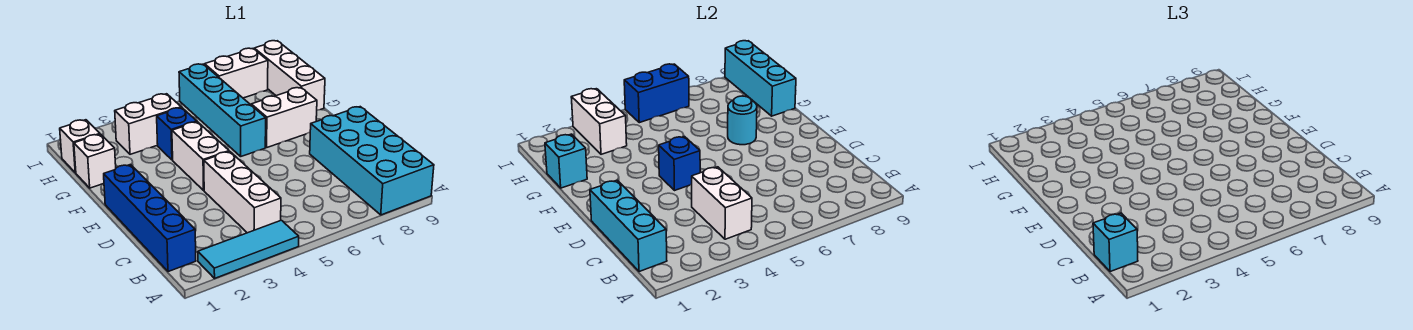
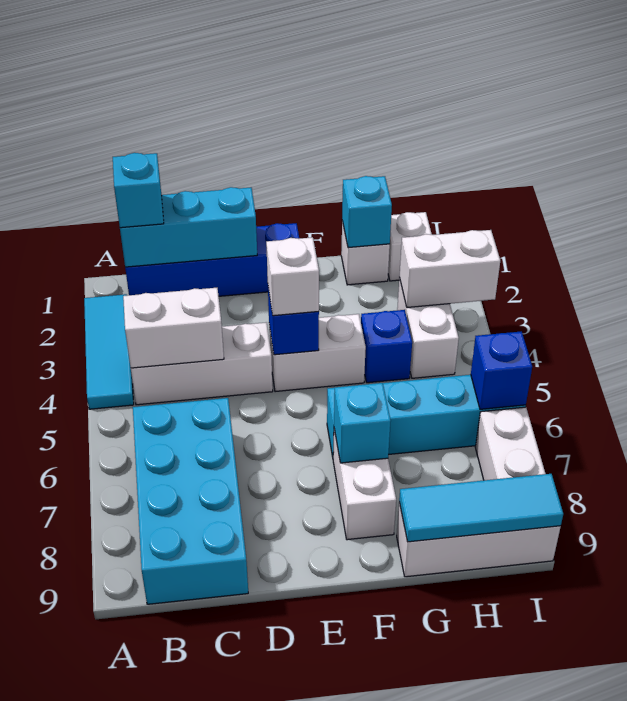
cyan 2x4 brick [310,107,434,215] -> cyan 2x4 brick turned to [133,398,248,604]
none -> white 1x1 brick [266,237,319,316]
cyan 1x1 round brick [728,96,757,145] -> cyan 1x1 brick [334,383,391,463]
cyan 1x3 brick [725,41,796,116] -> cyan 1x3 tile [399,474,563,542]
blue 1x2 brick [624,64,689,123] -> blue 1x1 brick [471,331,532,409]

